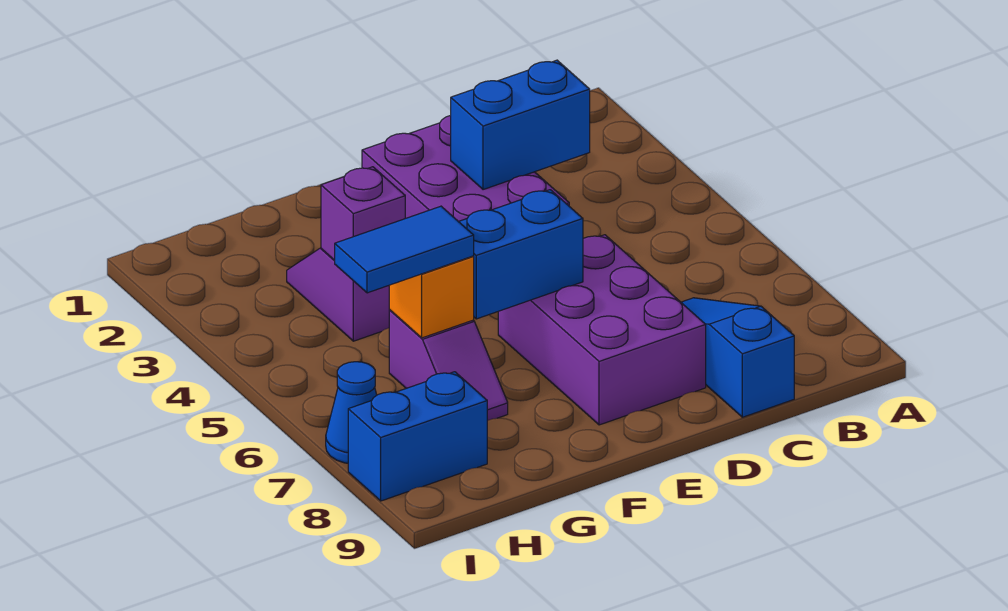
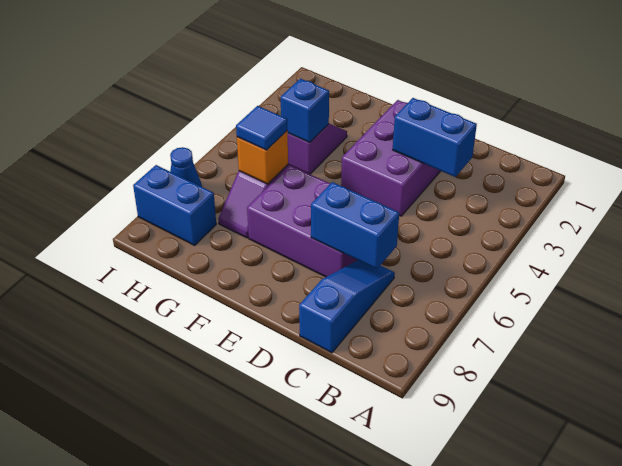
purple 2x3 brick [498,235,706,425] -> purple 2x3 brick turned to [247,165,357,277]
blue 1x2 brick [458,190,583,319] -> blue 1x2 brick moved to [311,182,399,269]
purple 1x1 brick [321,167,405,260] -> blue 1x1 brick [281,79,329,143]
blue 1x2 tile [335,206,474,293] -> blue 1x1 tile [236,106,288,150]

